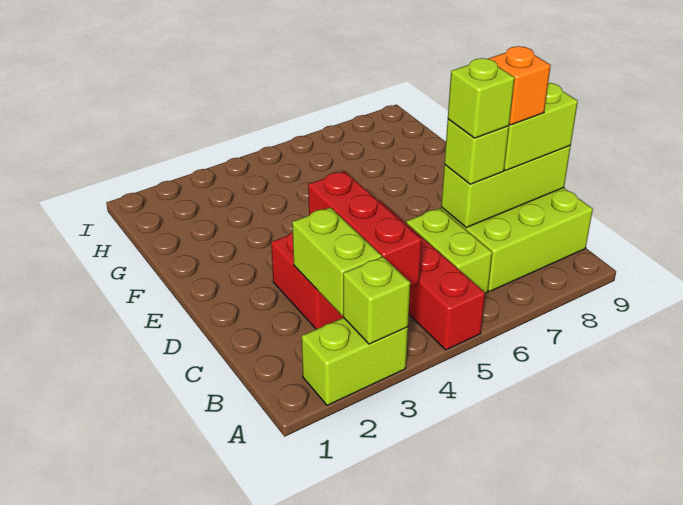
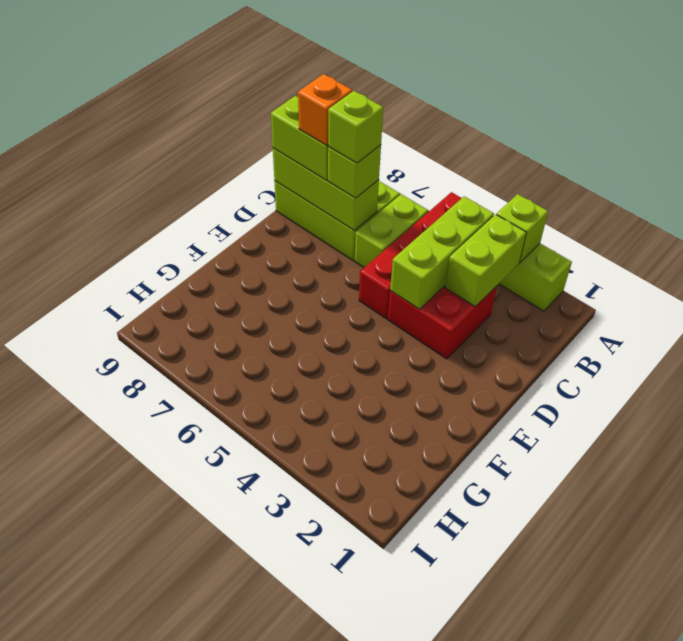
red 1x3 brick [308,171,422,287] -> lime 1x3 brick [390,196,494,309]

